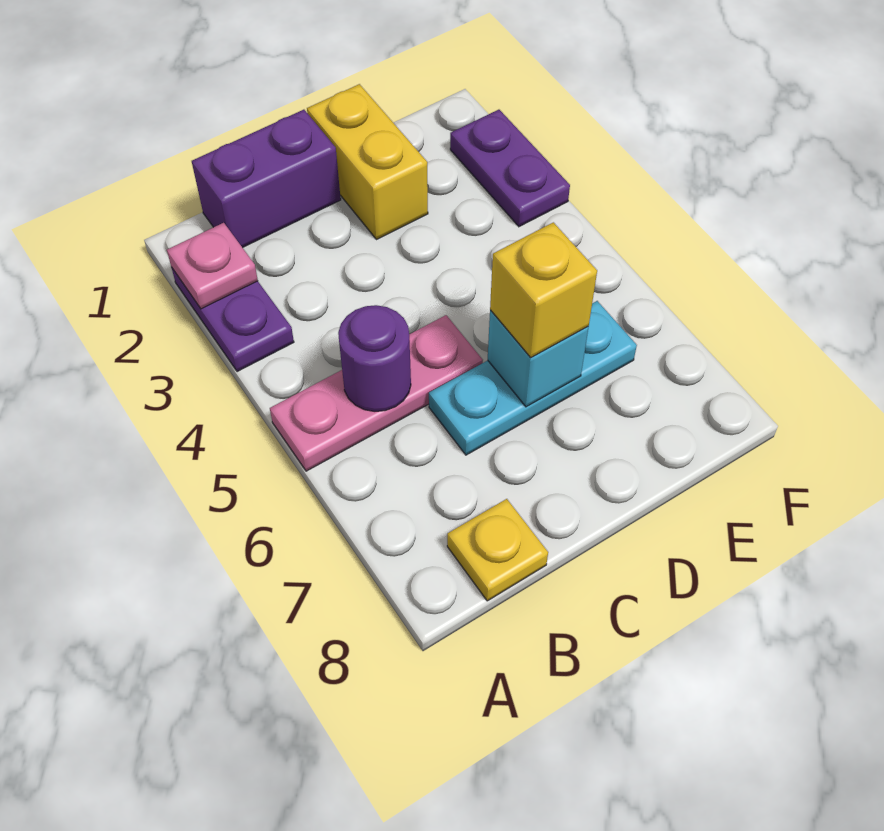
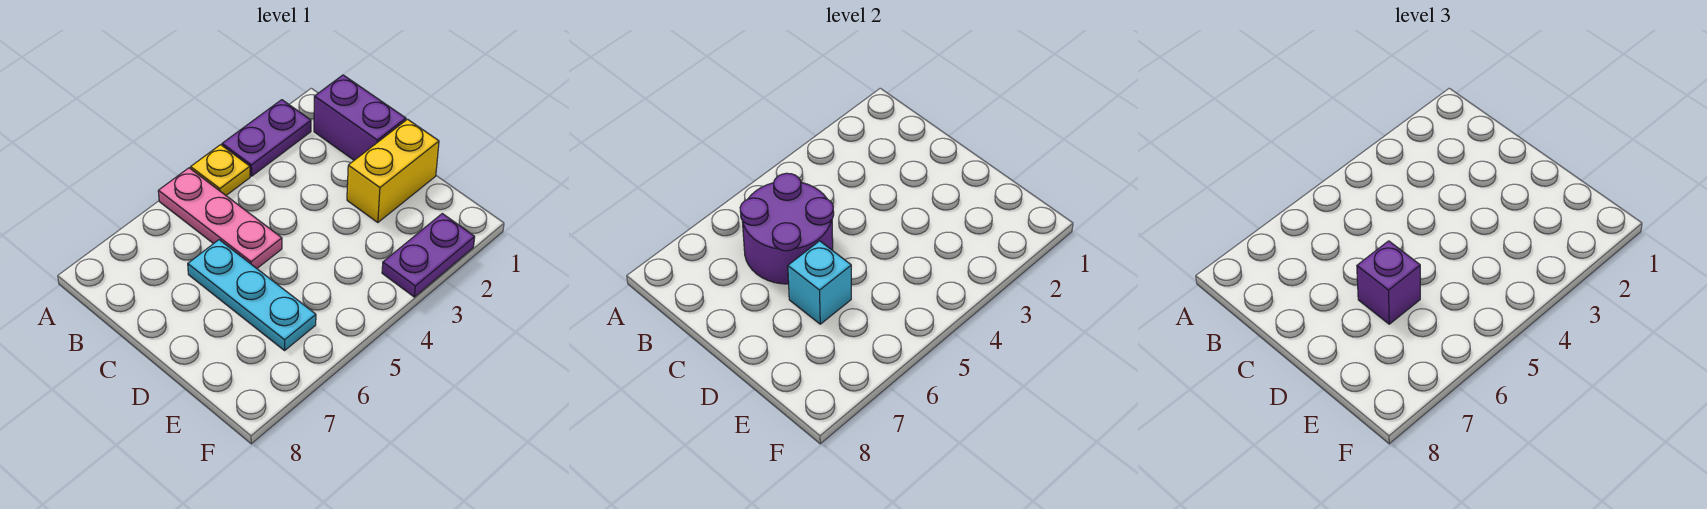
pink 1x1 plate [167,223,258,309] -> none
purple 1x1 round brick [338,305,411,411] -> purple 2x2 round brick [740,173,834,284]
yellow 1x1 plate [447,499,548,601] -> yellow 1x1 plate moved to [191,145,250,195]
yellow 1x1 brick [490,222,597,357] -> purple 1x1 brick [1357,241,1420,324]

